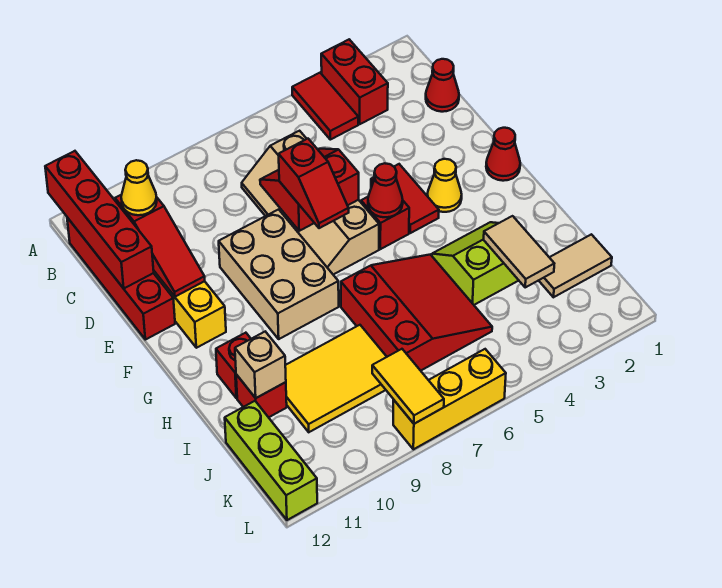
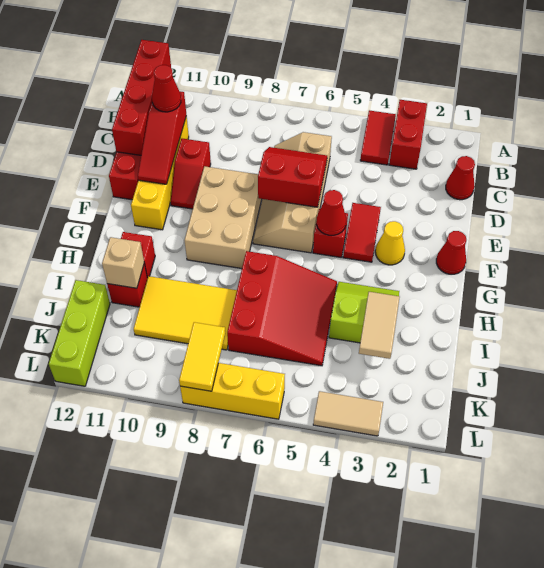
yellow 1x1 cone [121,160,157,215] -> red 1x1 cone [152,65,181,112]
red 1x2 slope [279,139,349,228] -> red 1x2 slope moved to [170,139,211,209]
tan 1x2 tile [539,234,612,297] -> tan 1x2 tile moved to [313,391,383,436]

